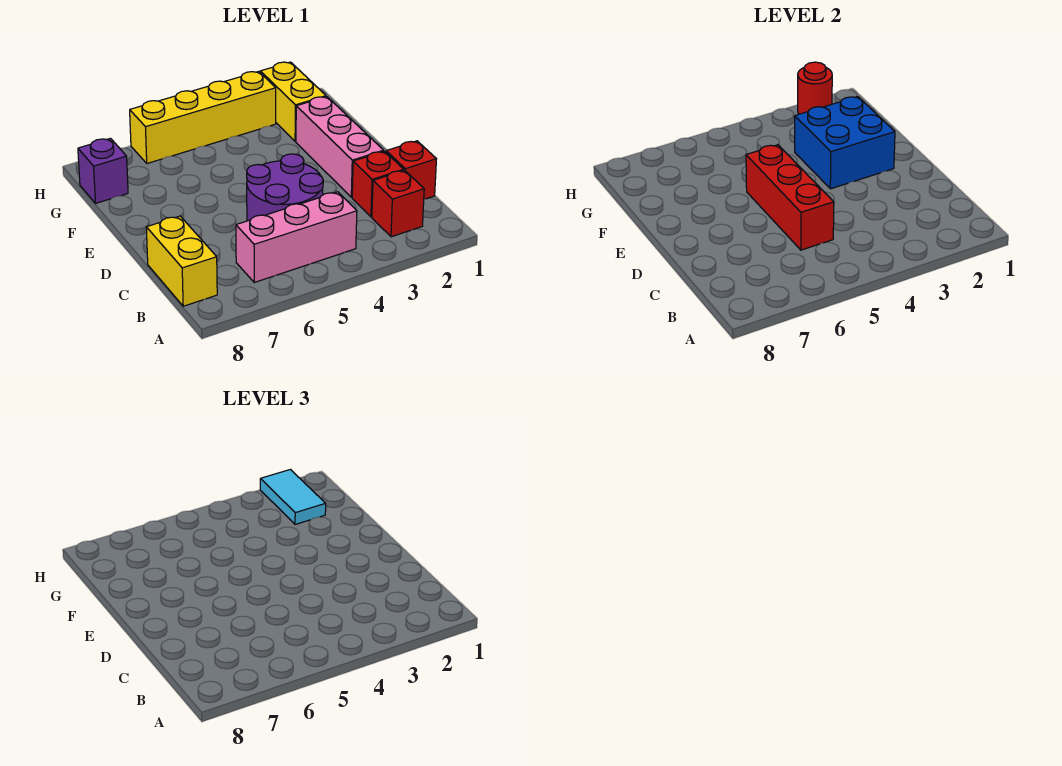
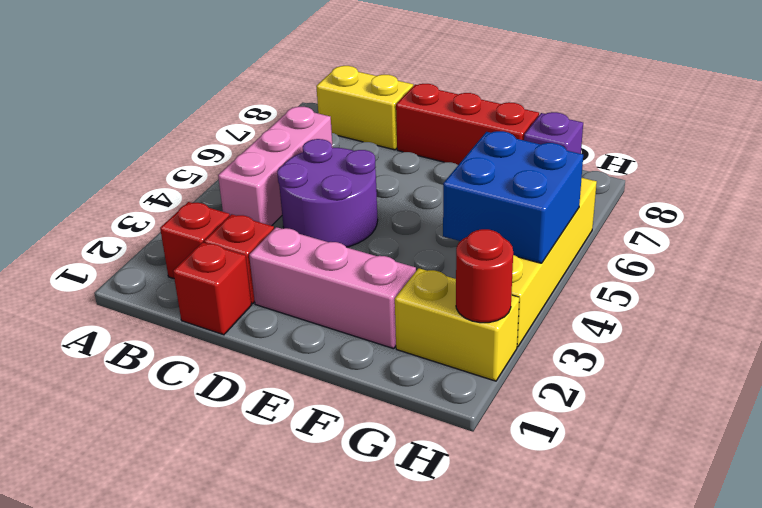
red 1x3 brick [746,145,834,250] -> red 1x3 brick moved to [396,84,539,165]
blue 2x2 brick [795,97,895,189] -> blue 2x2 brick moved to [443,131,583,263]
cyan 1x2 tile [260,470,326,524] -> none

